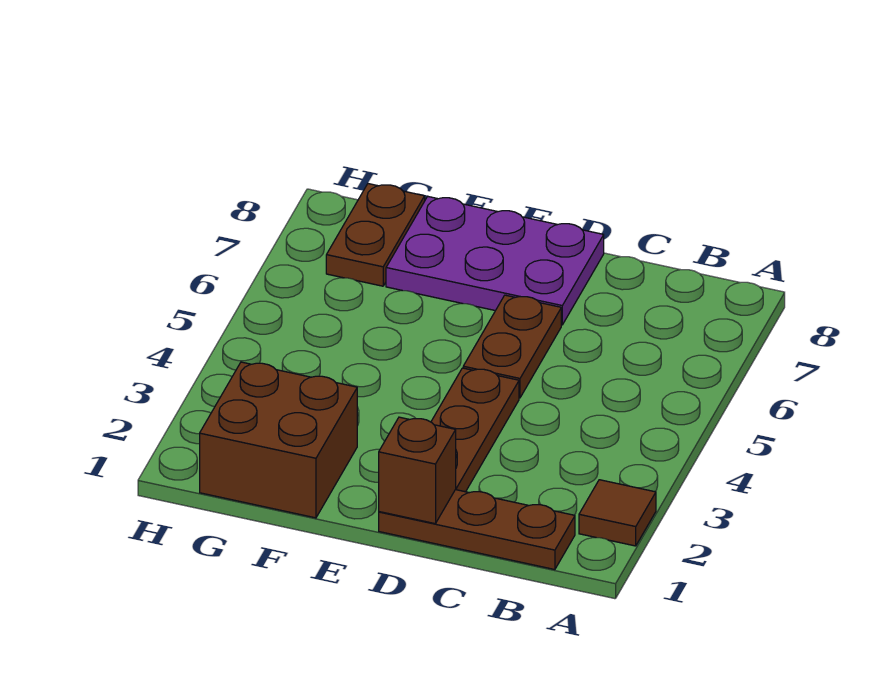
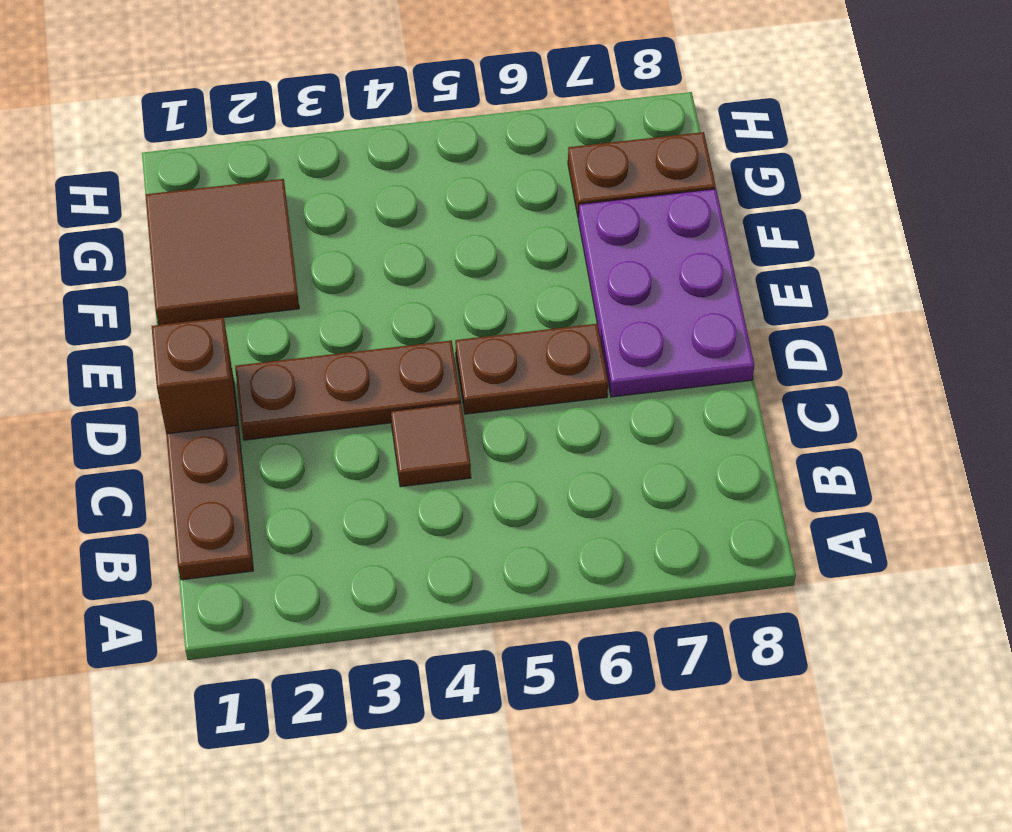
brown 1x1 tile [579,480,656,546] -> brown 1x1 tile moved to [391,403,471,487]
brown 2x2 brick [200,362,357,518] -> brown 2x2 tile [145,179,299,325]

